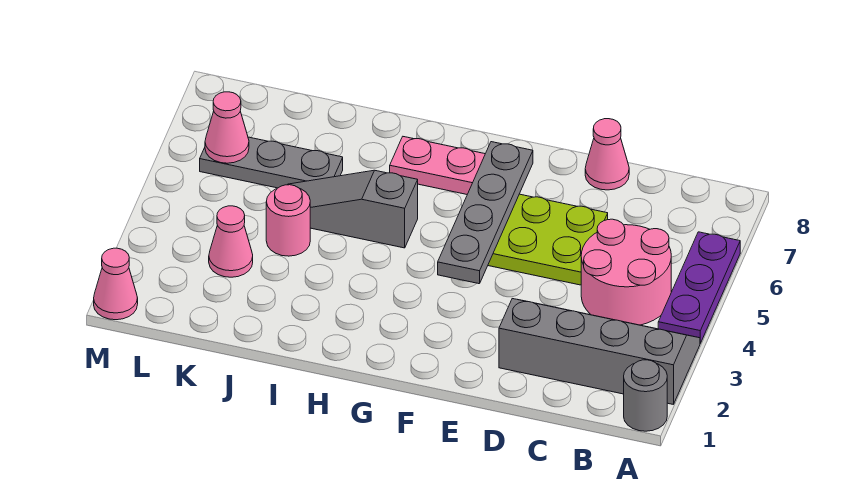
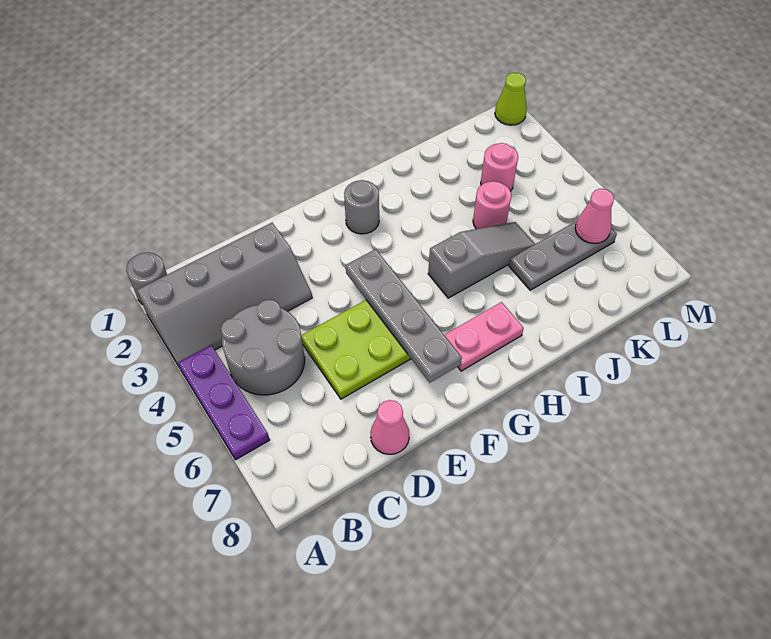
pink 2x2 round brick [581,219,671,325] -> grey 2x2 round brick [221,299,305,395]
none -> grey 1x1 round brick [344,180,379,234]
pink 1x1 cone [209,206,253,277] -> pink 1x1 round brick [481,143,518,191]
pink 1x1 cone [94,248,138,320] -> lime 1x1 cone [495,73,527,125]

